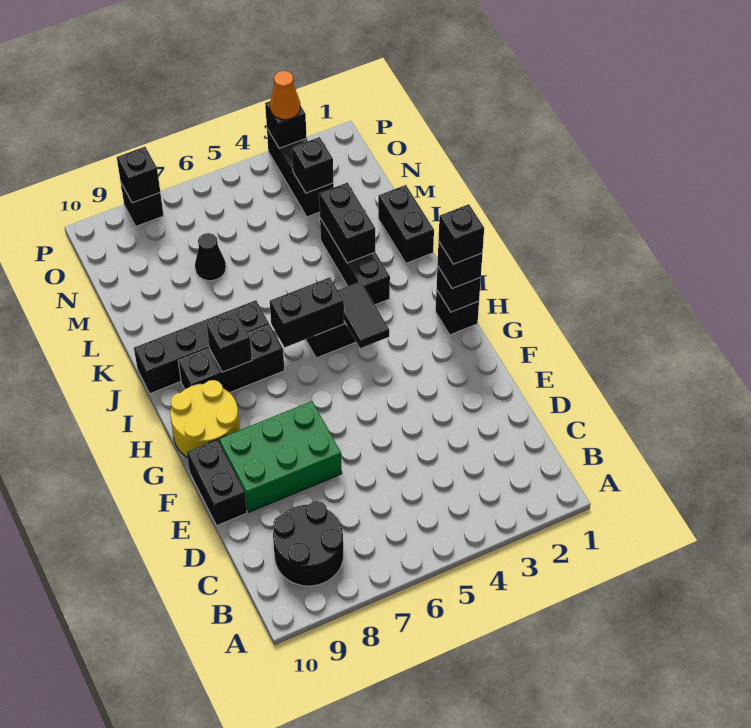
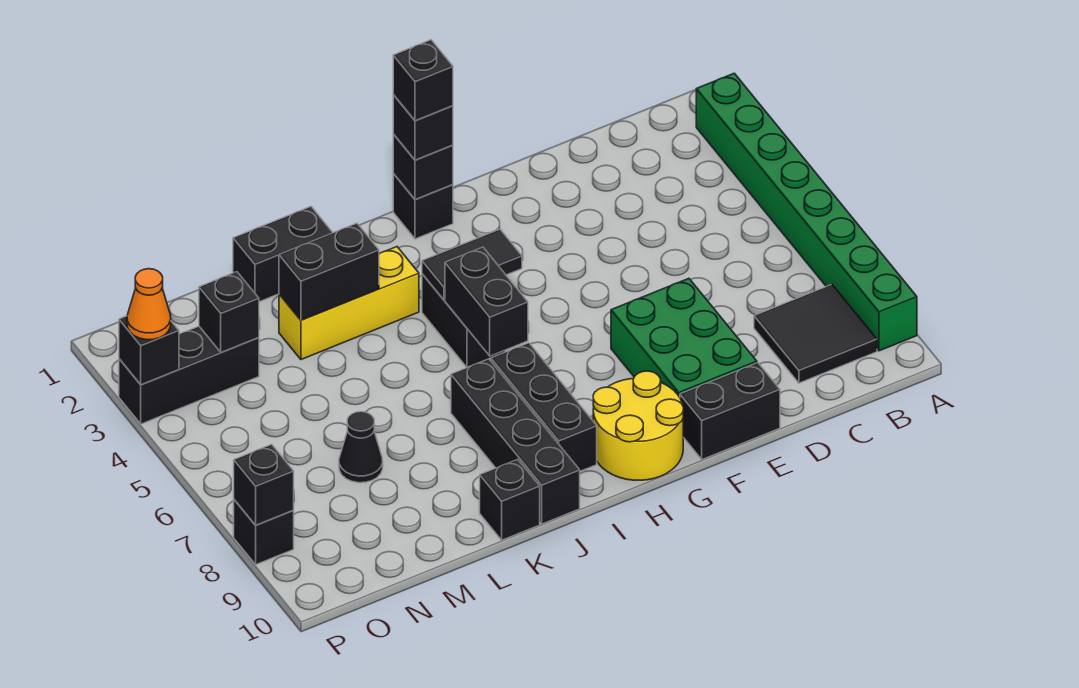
none -> green 1x8 brick [696,73,917,351]
black 2x2 round brick [273,501,344,586] -> black 2x2 tile [754,284,877,383]
black 1x1 brick [207,314,252,372] -> black 1x1 brick moved to [480,459,540,540]
black 1x3 brick [320,218,390,305] -> yellow 1x3 brick [279,247,419,360]

